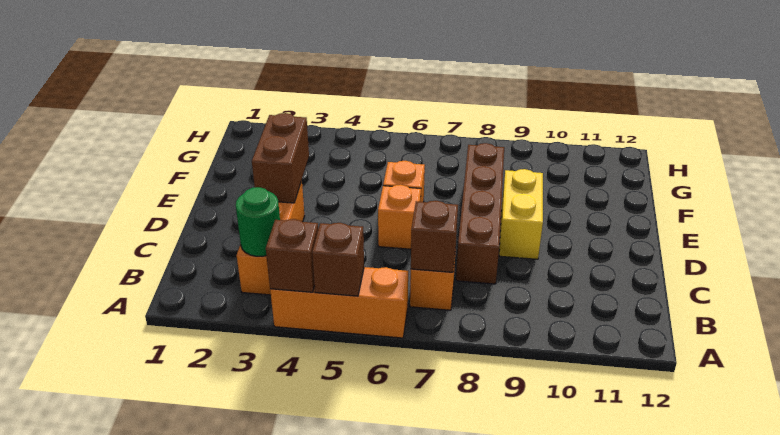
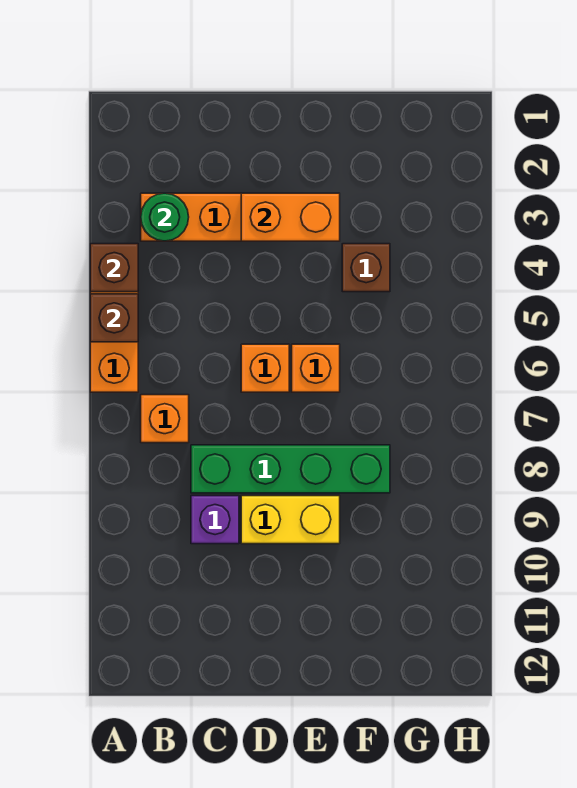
brown 1x1 brick [411,201,458,272] -> brown 1x1 brick moved to [342,244,390,292]
brown 1x4 brick [456,143,504,284] -> green 1x4 brick [191,445,390,493]
none -> purple 1x1 brick [191,496,239,544]
brown 1x2 brick [252,113,309,203] -> orange 1x2 brick [241,193,340,241]

